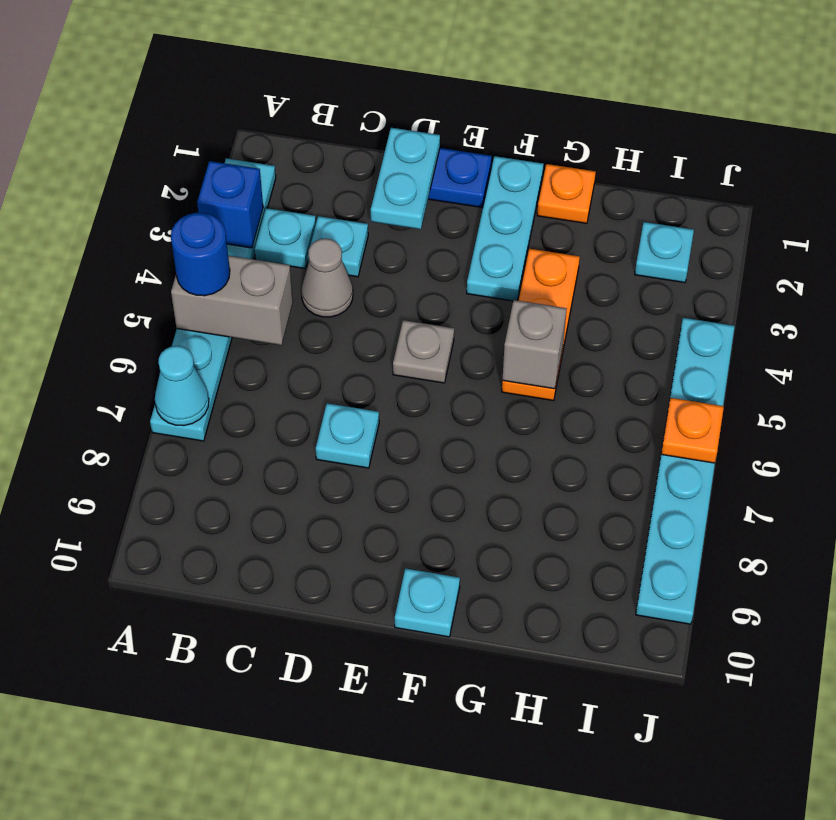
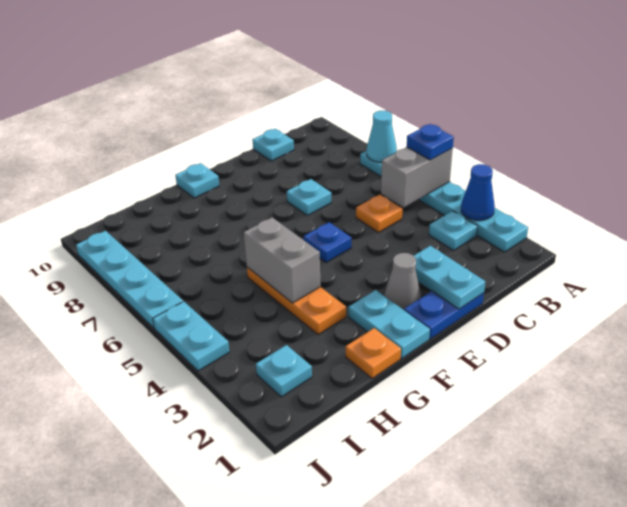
blue 1x1 brick [197,161,263,248] -> blue 1x1 cone [461,164,495,220]
blue 1x1 round brick [171,213,230,296] -> blue 1x1 plate [407,124,454,160]
cyan 1x1 plate [307,216,368,277] -> cyan 1x1 plate moved to [252,129,294,161]
grey 1x1 cone [301,239,353,317] -> grey 1x1 cone moved to [385,253,421,310]
grey 1x1 plate [393,320,454,383] -> blue 1x1 plate [304,222,351,262]
cyan 1x3 plate [467,156,544,301] -> cyan 1x2 plate [349,290,430,358]
grey 1x1 brick [502,300,567,389] -> grey 1x2 brick [244,218,321,303]
orange 1x1 plate [661,398,724,463] -> orange 1x1 plate moved to [356,195,402,232]

